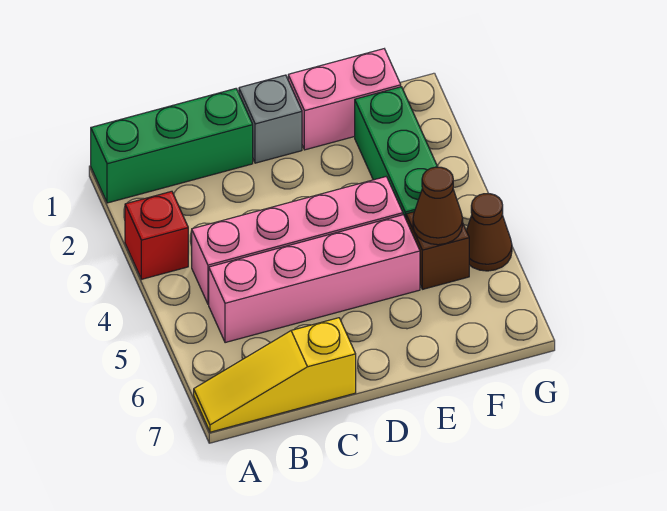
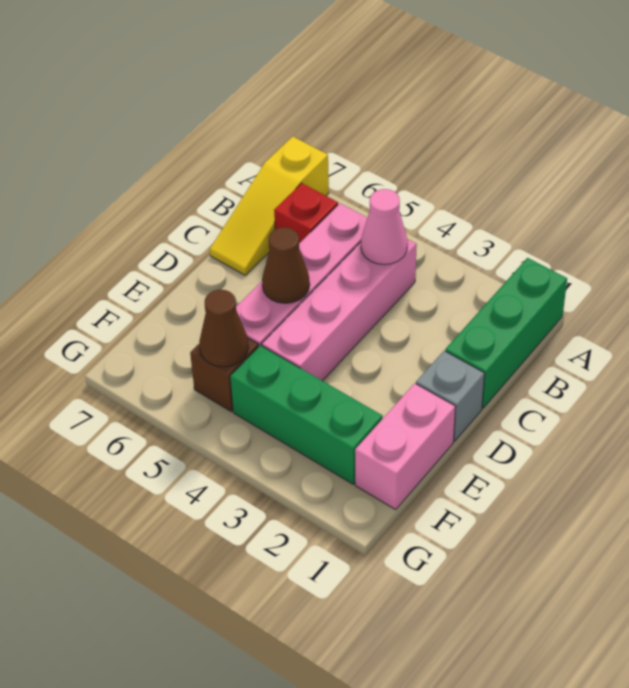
red 1x1 brick [125,191,188,279] -> red 1x1 brick moved to [274,183,338,243]
yellow 1x3 slope [194,318,356,432] -> yellow 1x3 slope turned to [210,136,329,275]
none -> pink 1x1 cone [361,189,408,265]
brown 1x1 cone [466,194,512,271] -> brown 1x1 cone moved to [262,227,310,303]

